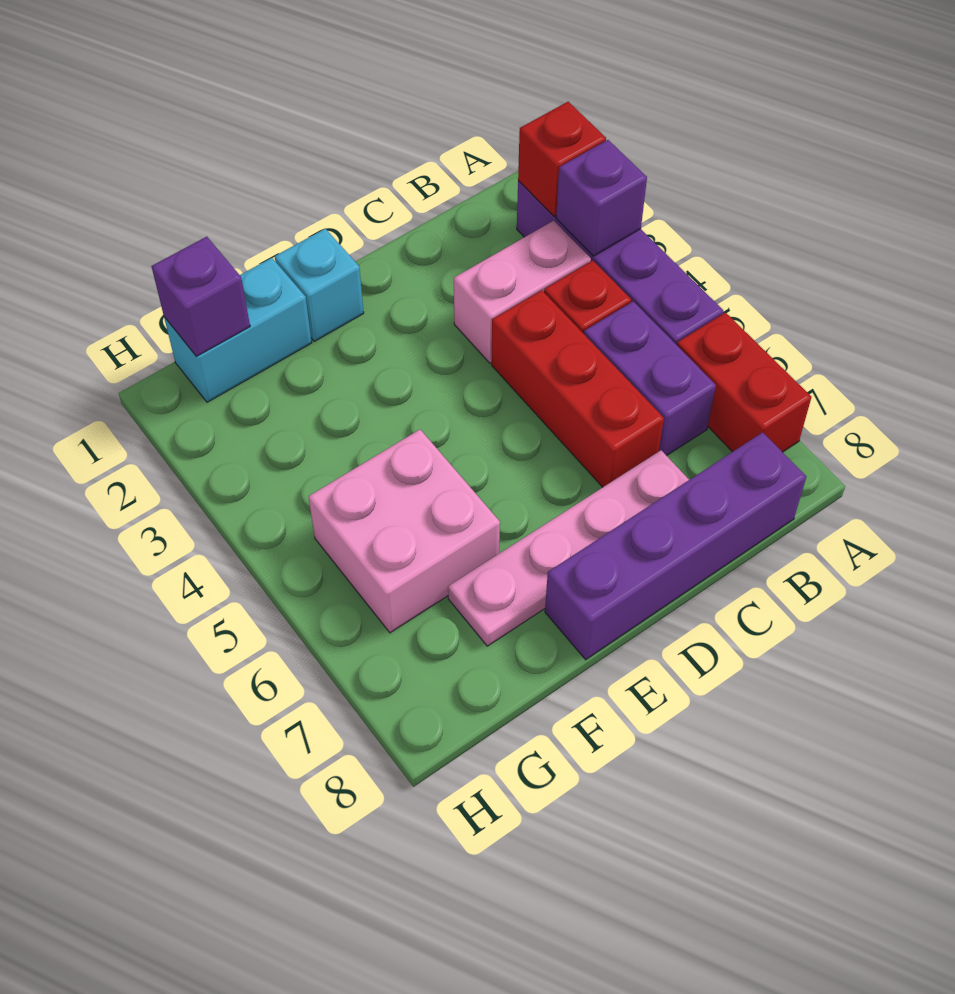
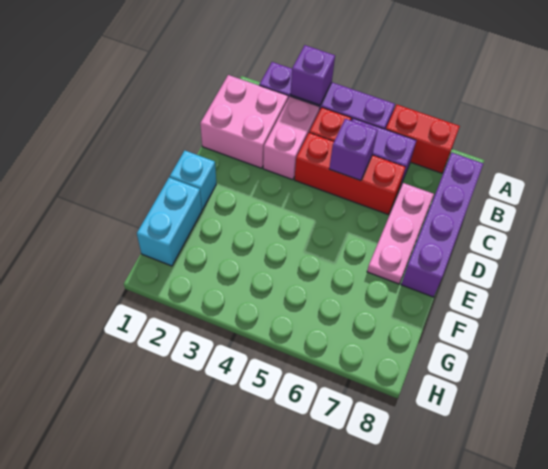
red 1x1 brick [518,102,606,217] -> none
pink 1x4 plate [448,450,689,646] -> pink 1x3 plate [367,183,434,284]
pink 2x2 brick [308,430,500,633] -> pink 2x2 brick moved to [200,75,288,168]
purple 1x1 brick [152,237,250,356] -> purple 1x1 brick moved to [329,119,378,181]

